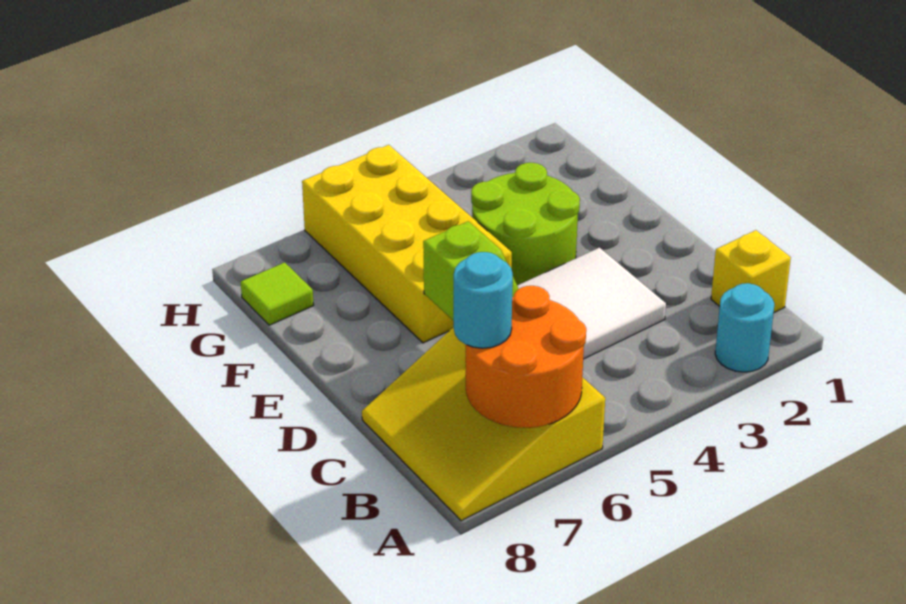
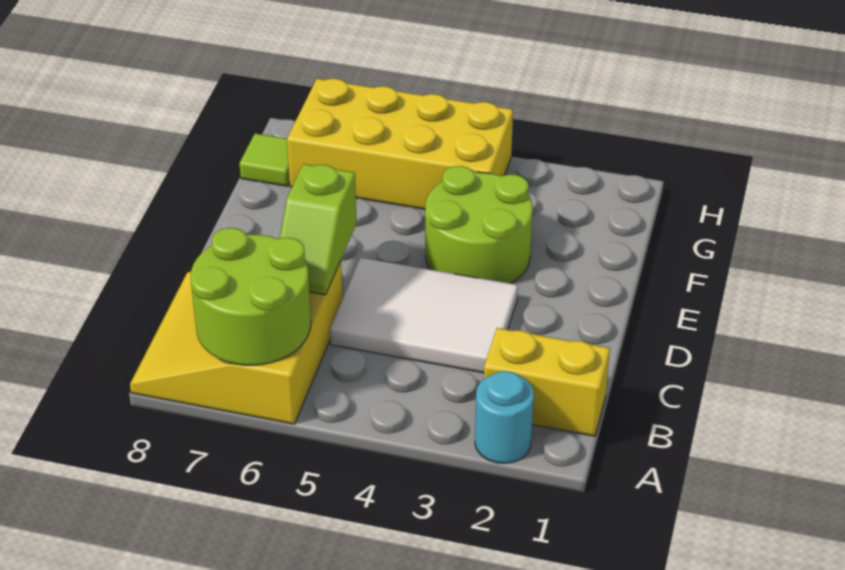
orange 2x2 round brick [466,286,586,428] -> lime 2x2 round brick [191,228,311,365]
yellow 1x1 brick [711,230,791,313] -> yellow 1x2 brick [484,328,610,436]
cyan 1x1 round brick [454,252,513,348] -> none
yellow 2x4 brick [302,145,512,343] -> yellow 2x4 brick turned to [287,79,513,209]

